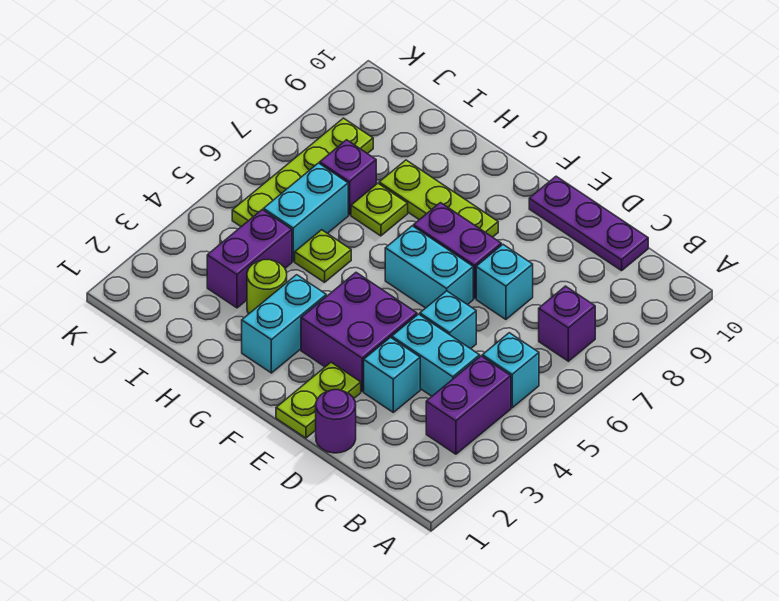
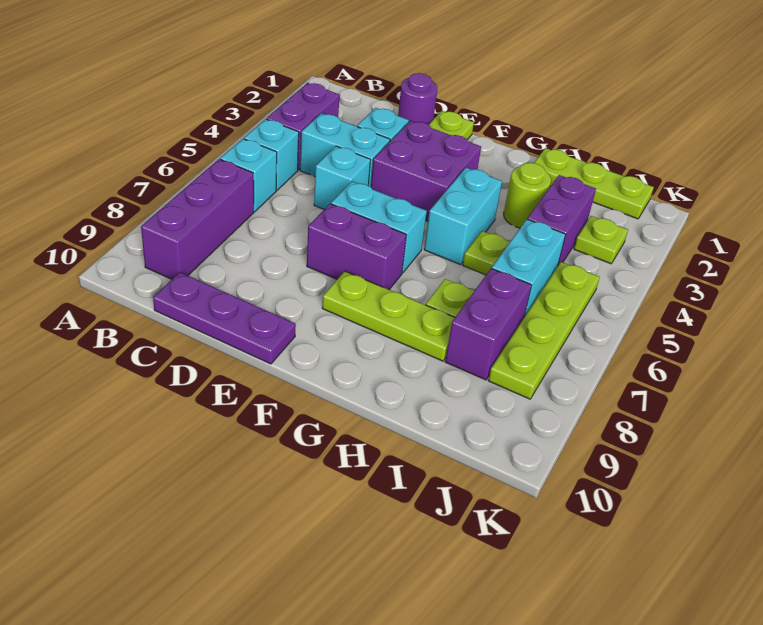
purple 1x1 brick [539,286,595,361] -> purple 1x3 brick [141,159,254,279]
cyan 1x1 brick [476,245,533,319] -> cyan 1x1 brick moved to [220,139,277,212]
cyan 1x2 brick [242,275,326,373] -> cyan 1x2 brick moved to [424,168,502,265]
none -> lime 1x3 plate [534,148,654,219]
purple 1x1 brick [320,140,376,215] -> purple 1x2 brick [445,268,531,380]
none -> lime 1x1 plate [574,216,628,264]

